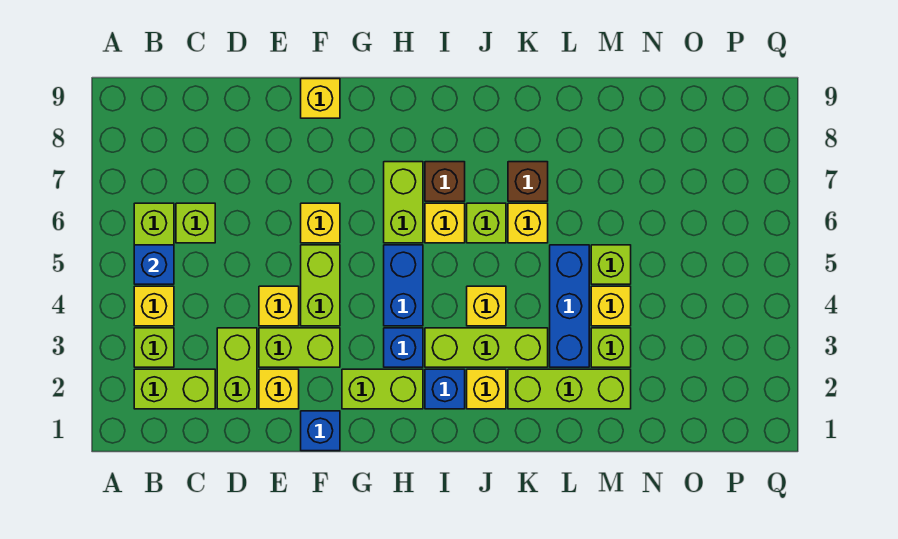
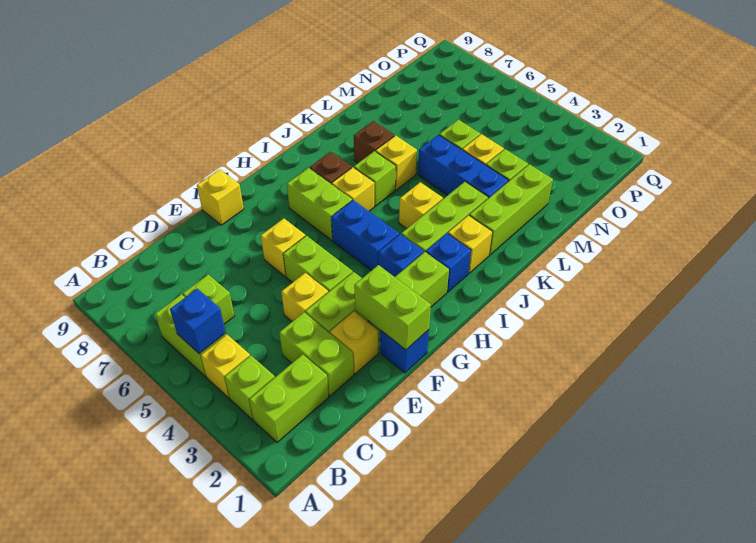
none -> lime 1x2 brick [354,265,431,350]

